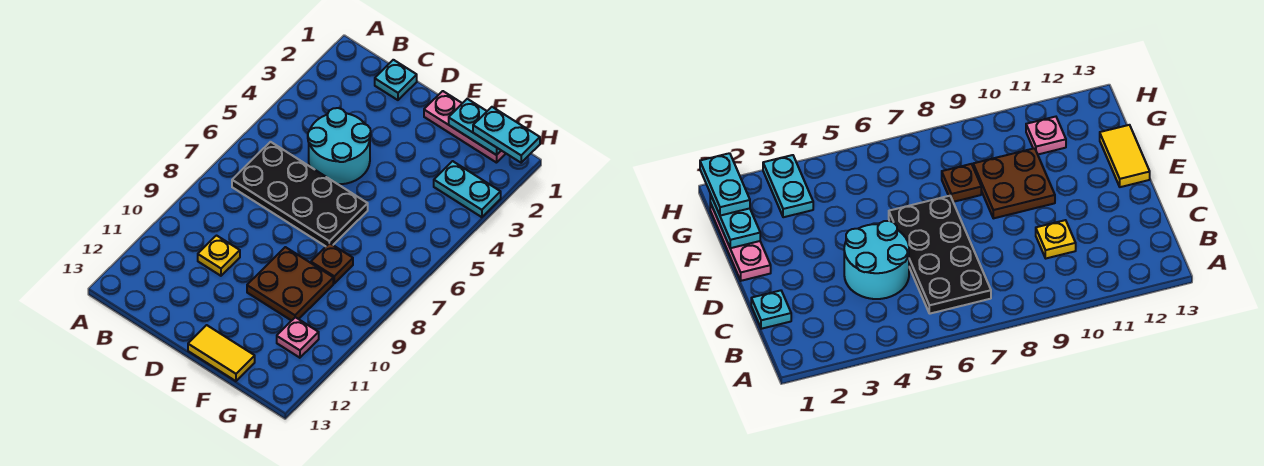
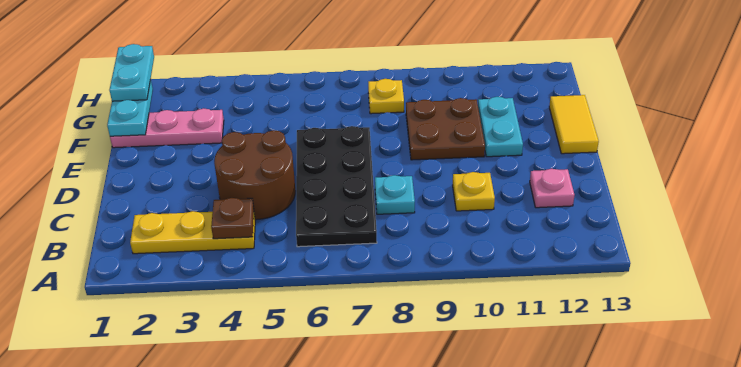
none -> yellow 1x3 plate [130,211,255,254]
cyan 1x1 plate [375,60,417,100] -> cyan 1x1 plate moved to [375,175,415,214]
cyan 2x2 round brick [308,108,371,184] -> brown 2x2 round brick [214,130,296,220]
pink 1x3 plate [424,91,506,163] -> pink 1x3 plate turned to [110,108,224,148]
brown 1x1 plate [311,243,353,283] -> brown 1x1 plate moved to [211,198,254,239]
cyan 1x2 plate [434,161,501,217] -> cyan 1x2 plate moved to [478,97,523,157]
none -> yellow 1x1 plate [368,79,404,114]
pink 1x1 plate [277,317,319,358] -> pink 1x1 plate moved to [530,169,575,208]

